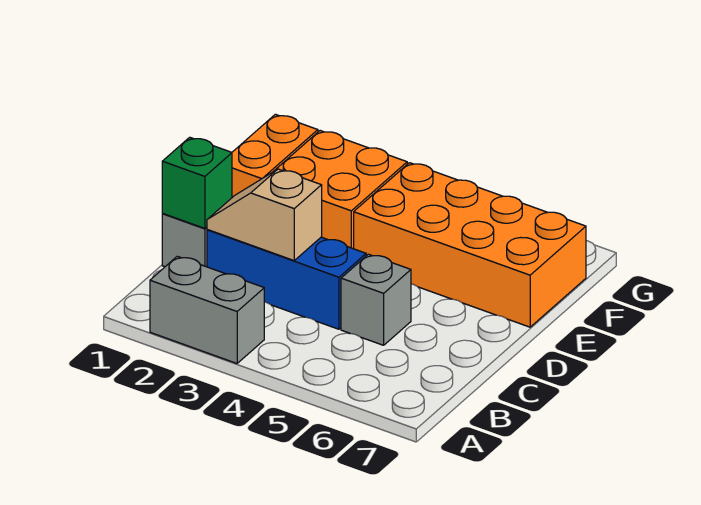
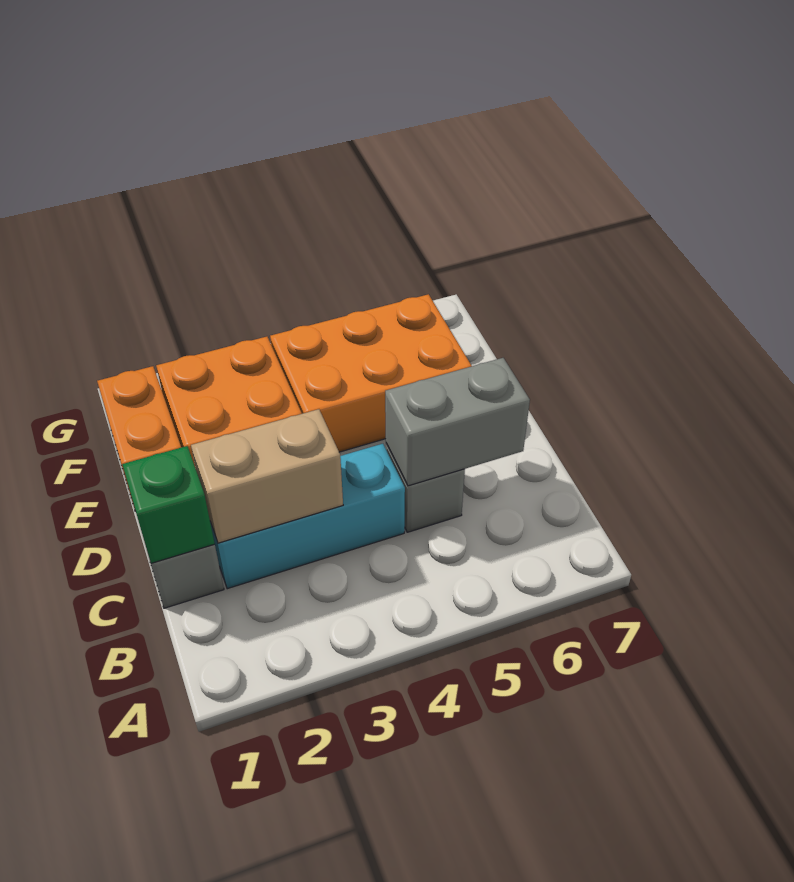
grey 1x2 brick [150,256,264,363] -> grey 1x2 brick moved to [385,358,530,486]
blue 1x3 brick [207,230,366,329] -> cyan 1x3 brick [210,444,405,589]
tan 1x2 slope [207,169,322,260] -> tan 1x2 brick [191,409,343,543]
orange 2x4 brick [354,163,586,327] -> orange 2x3 brick [270,294,472,452]

